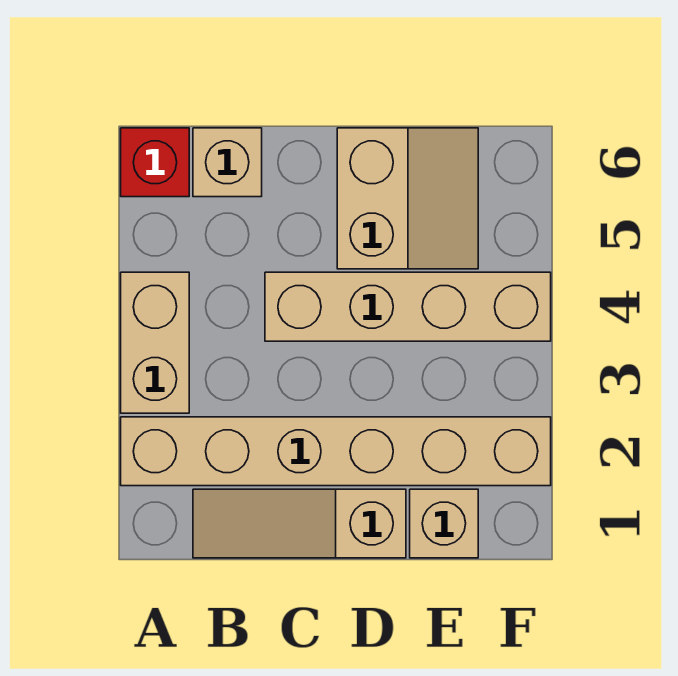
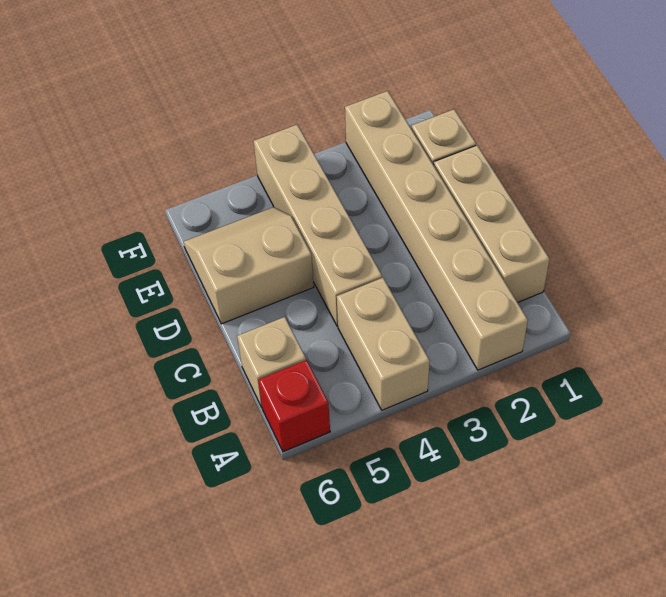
tan 1x2 brick [121,272,189,413] -> tan 1x2 brick turned to [337,278,430,410]
tan 1x3 slope [193,489,406,558] -> tan 1x3 brick [434,145,550,303]

